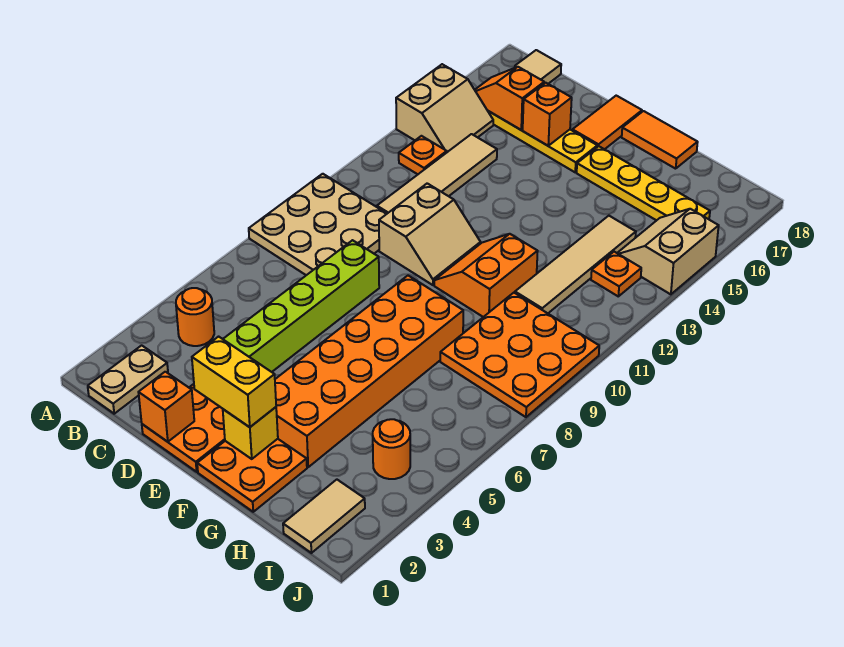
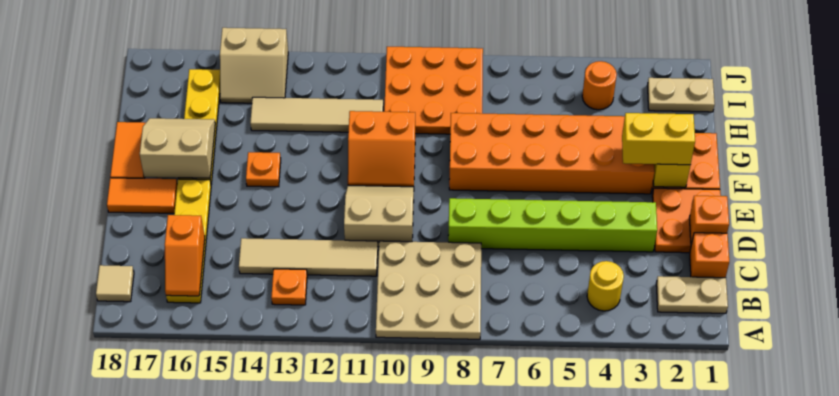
tan 2x2 slope [396,64,493,152] -> tan 2x2 slope moved to [140,118,215,178]
orange 1x1 round brick [176,288,214,346] -> yellow 1x1 round brick [587,261,624,311]
orange 1x1 brick [523,83,572,146] -> orange 1x1 brick moved to [690,233,729,278]
yellow 1x2 brick [192,337,276,427] -> yellow 1x2 brick turned to [622,113,695,165]
tan 1x2 tile [283,480,365,553] -> tan 1x2 plate [647,78,715,112]
orange 1x1 plate [591,252,641,296] -> orange 1x1 plate moved to [246,152,281,187]

